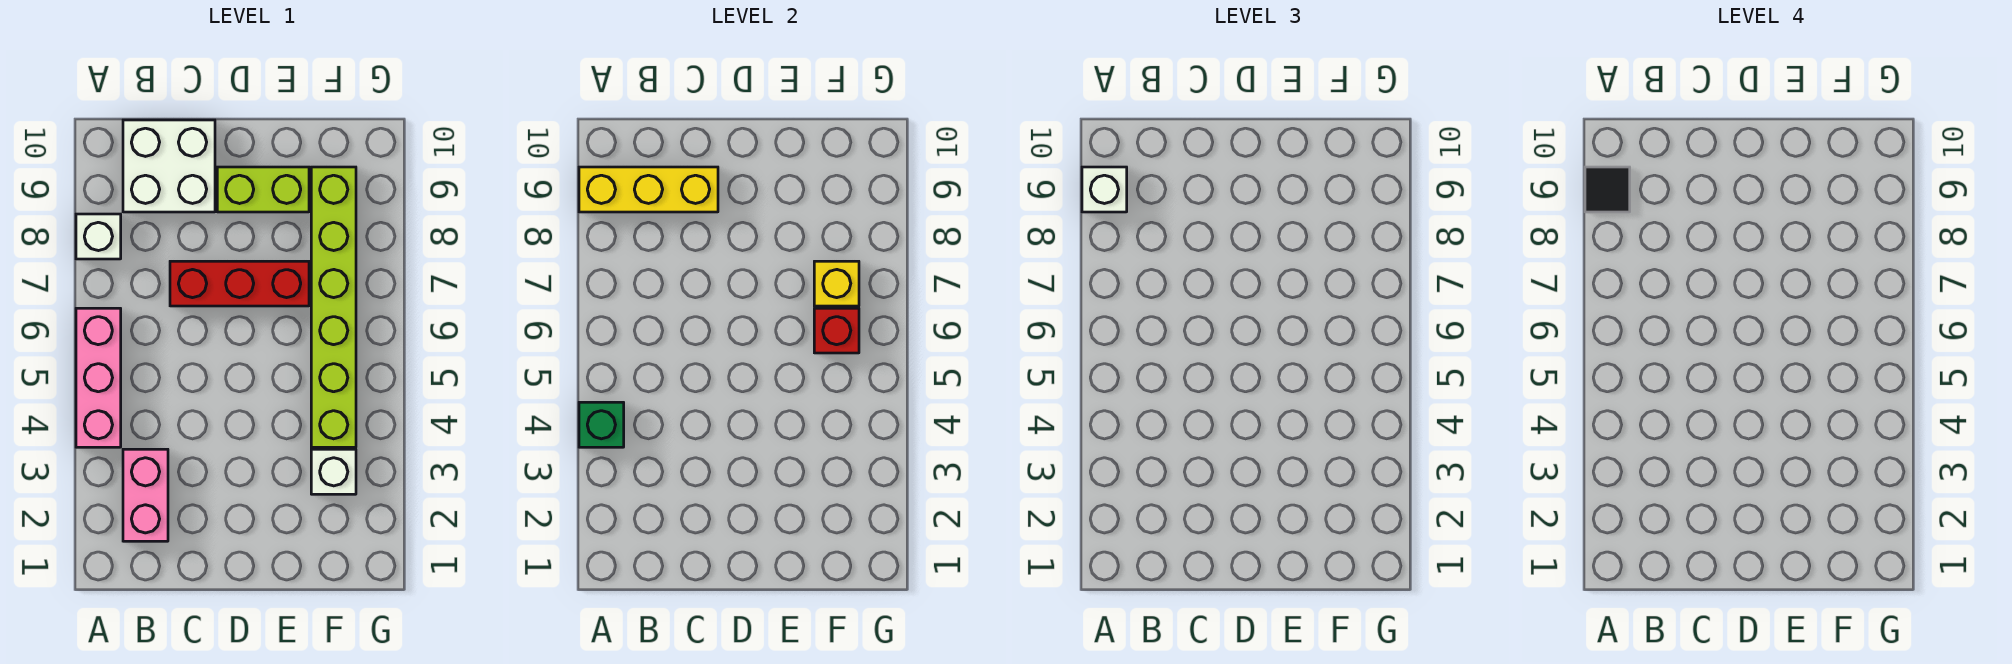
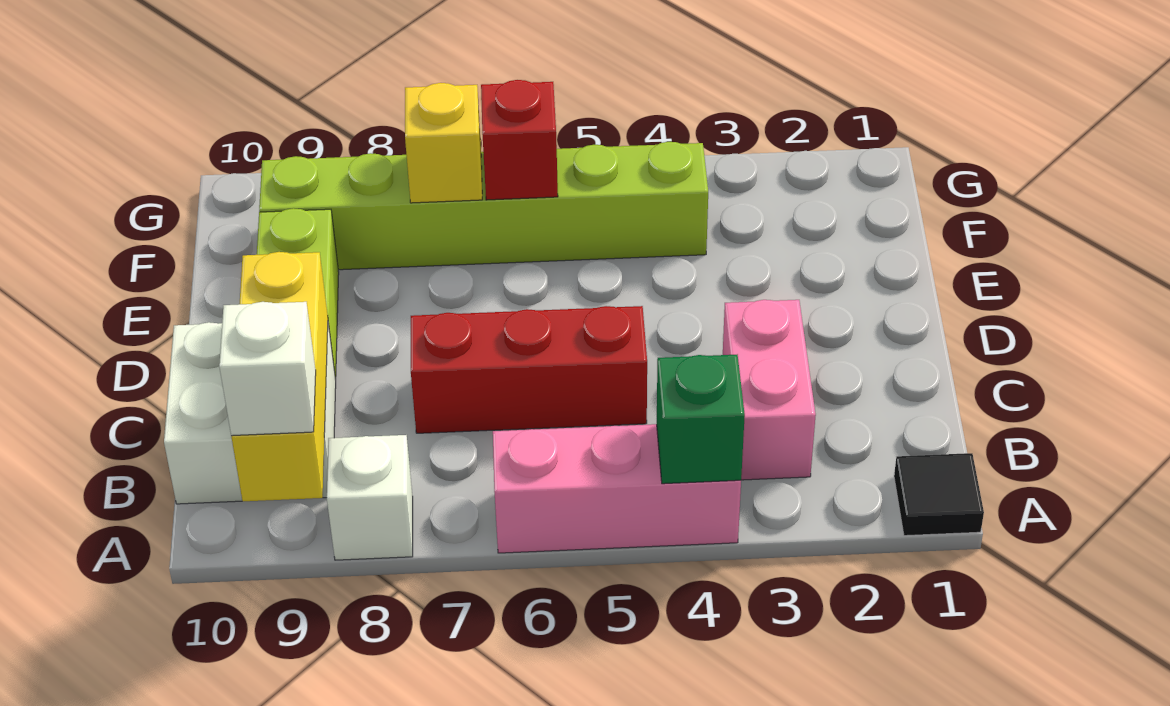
black 1x1 tile [1585,167,1630,212] -> black 1x1 tile moved to [894,453,984,536]
pink 1x2 brick [123,449,168,541] -> pink 1x2 brick turned to [723,300,816,480]
red 1x3 brick [170,261,309,306] -> red 1x3 brick turned to [411,306,647,433]
white 1x1 brick [311,449,356,494] -> none

